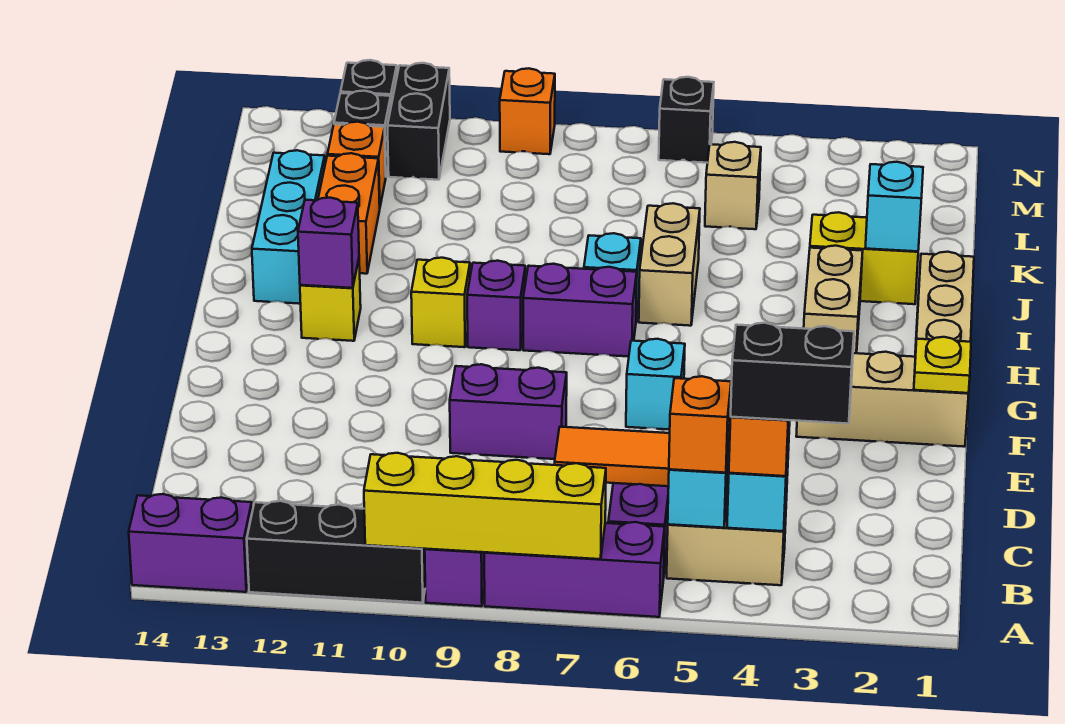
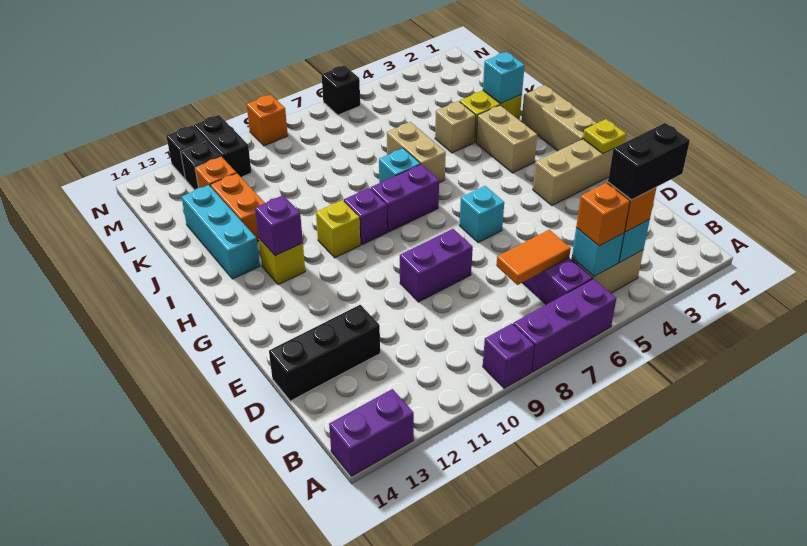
yellow 1x4 brick [364,453,606,559] -> none
black 1x3 brick [247,501,425,603] -> black 1x3 brick moved to [269,305,380,401]
tan 1x1 brick [705,142,761,229] -> tan 1x1 brick moved to [435,101,476,153]

